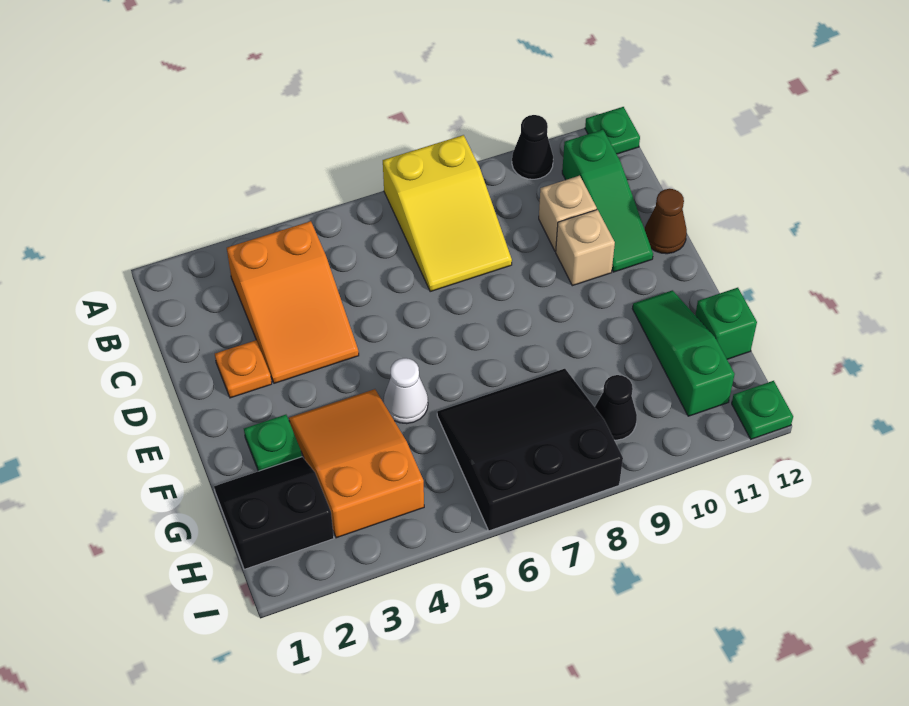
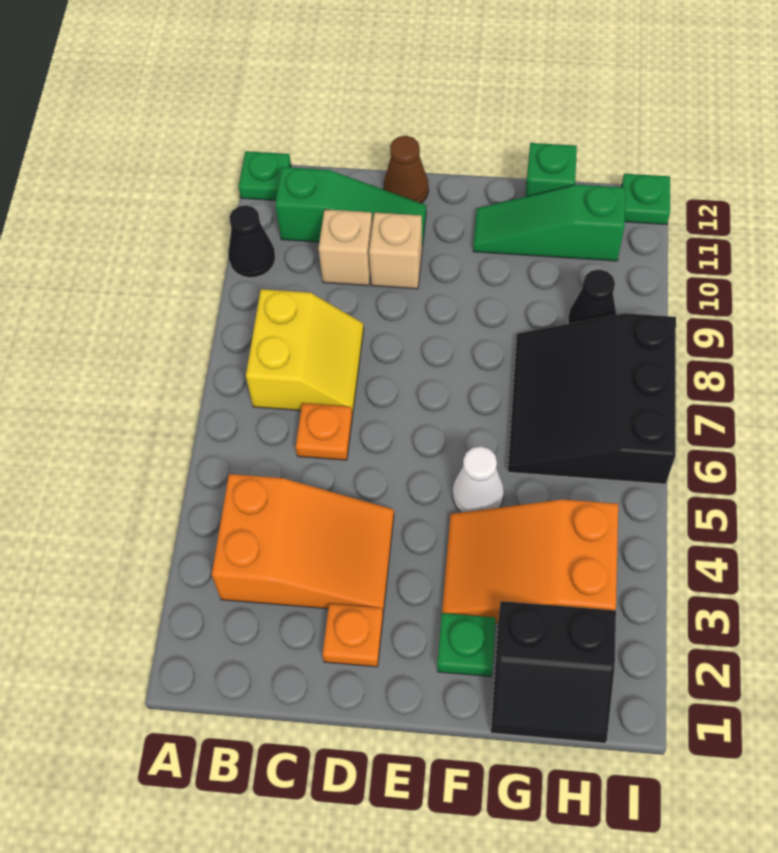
yellow 2x3 slope [383,135,512,291] -> yellow 2x2 slope [246,289,364,414]
none -> orange 1x1 plate [296,403,353,460]
black 2x2 slope [214,457,334,569] -> black 2x2 slope turned to [491,601,616,743]

